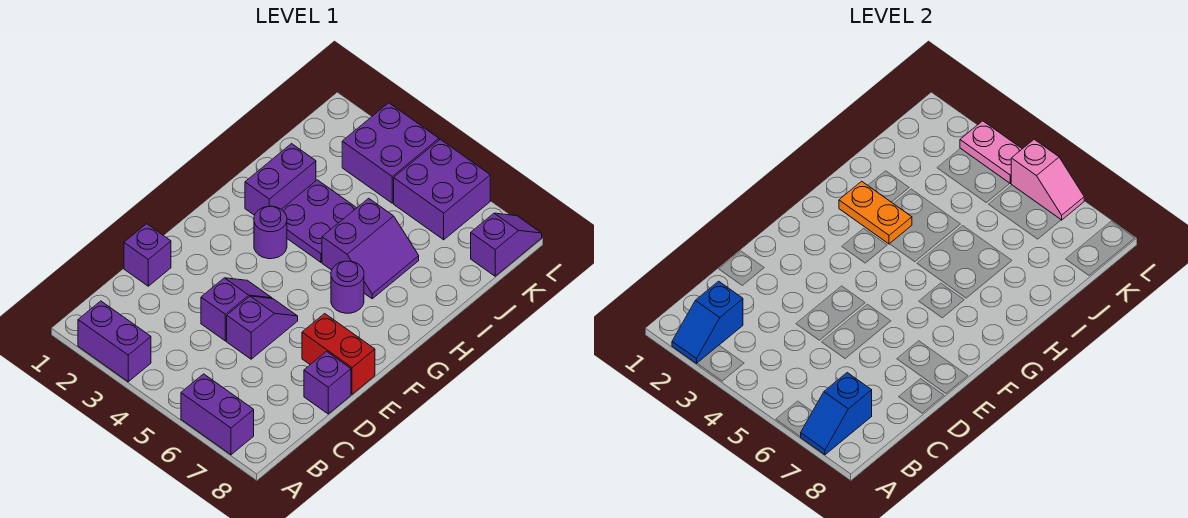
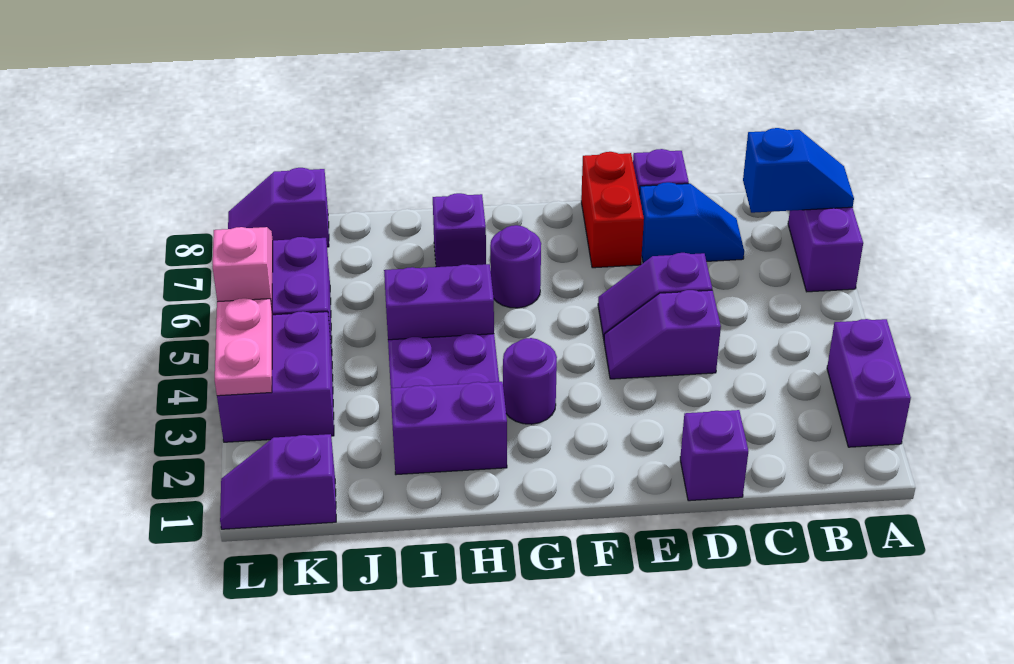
blue 1x2 slope [672,281,743,363] -> blue 1x2 slope moved to [639,182,744,263]
orange 1x2 plate [839,181,912,244] -> none
none -> purple 1x1 brick [433,193,486,267]
none -> purple 1x2 slope [220,434,336,529]

